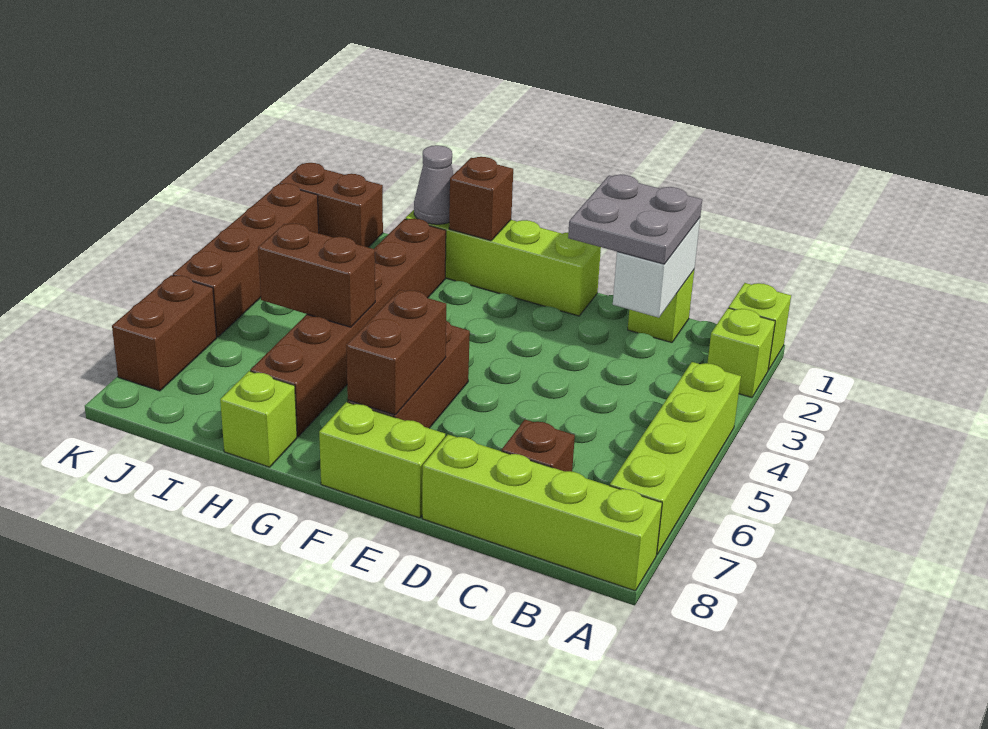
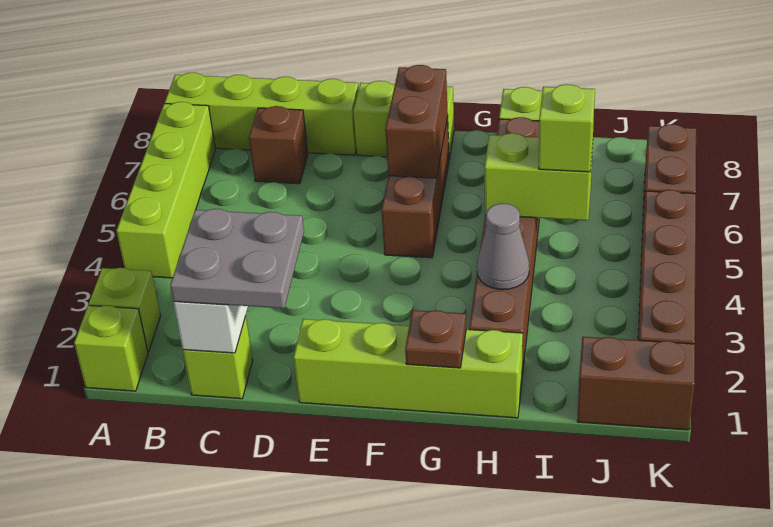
brown 1x1 brick [449,157,513,241] -> brown 1x1 plate [405,310,466,368]
grey 1x1 cone [414,145,454,224] -> grey 1x1 cone moved to [477,203,529,290]
brown 1x2 brick [258,224,375,327] -> lime 1x2 brick [485,133,593,221]
none -> lime 1x1 brick [539,84,595,172]

